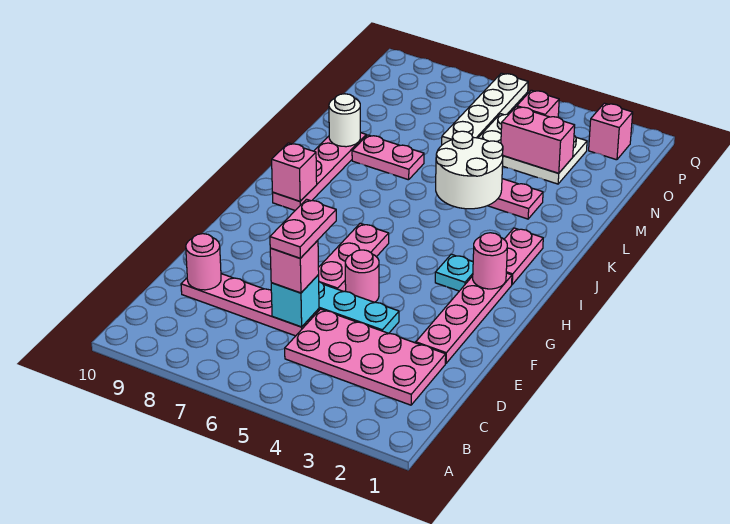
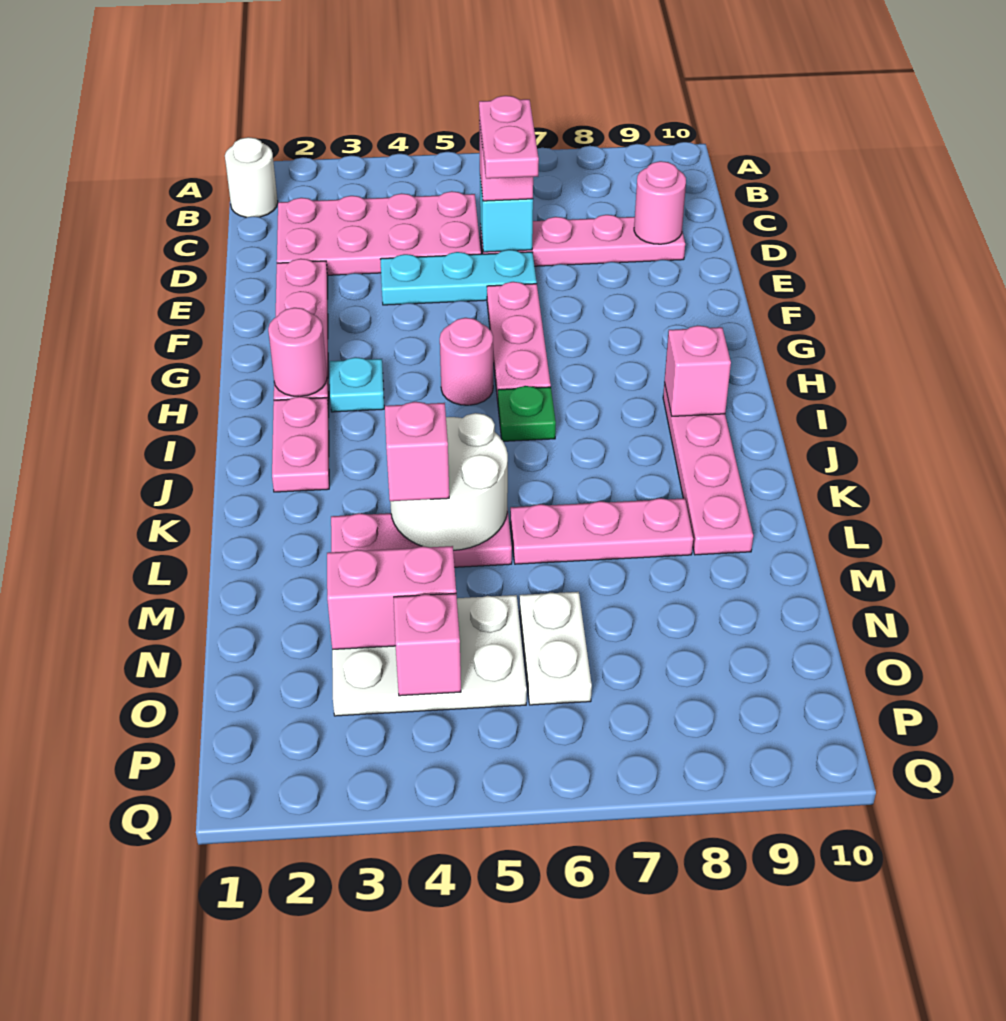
pink 1x1 round brick [345,250,379,302] -> pink 1x1 round brick moved to [440,318,493,405]
none -> green 1x1 plate [498,386,556,441]
pink 1x2 plate [352,135,424,180] -> pink 1x3 plate [510,498,693,564]
white 1x1 round brick [329,94,360,147] -> white 1x1 round brick moved to [225,137,278,217]
white 1x4 plate [442,73,528,145] -> white 1x2 plate [520,592,592,705]
pink 1x1 brick [589,103,633,160] -> pink 1x1 brick moved to [385,402,449,501]

